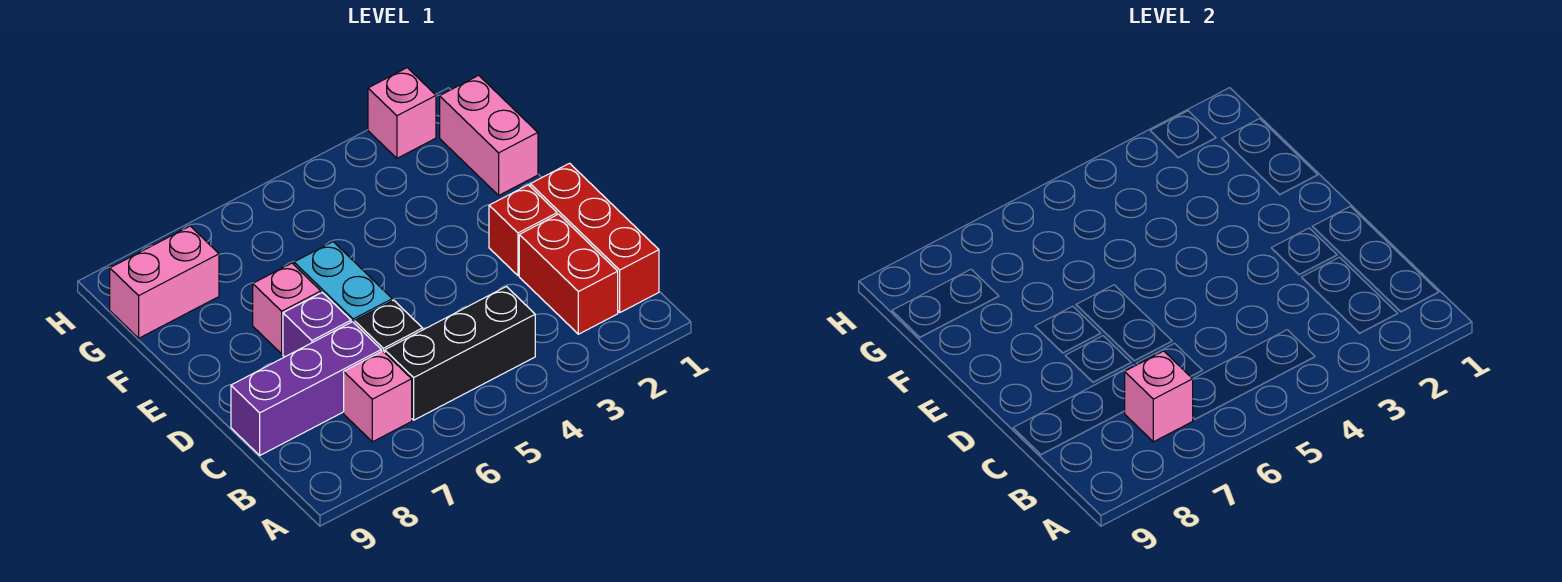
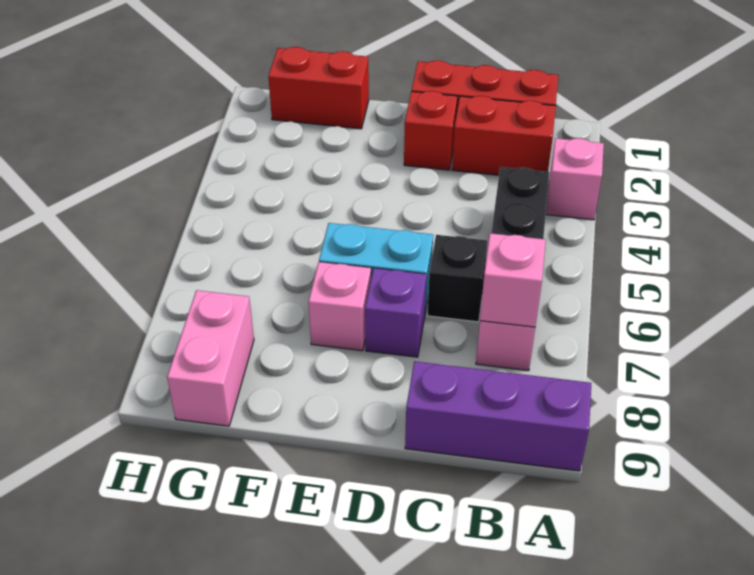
purple 1x3 brick [231,322,381,455] -> purple 1x3 brick turned to [405,361,591,471]
pink 1x2 brick [440,75,538,195] -> red 1x2 brick [268,47,369,129]
pink 1x1 brick [368,68,436,158] -> pink 1x1 brick moved to [546,138,604,220]

